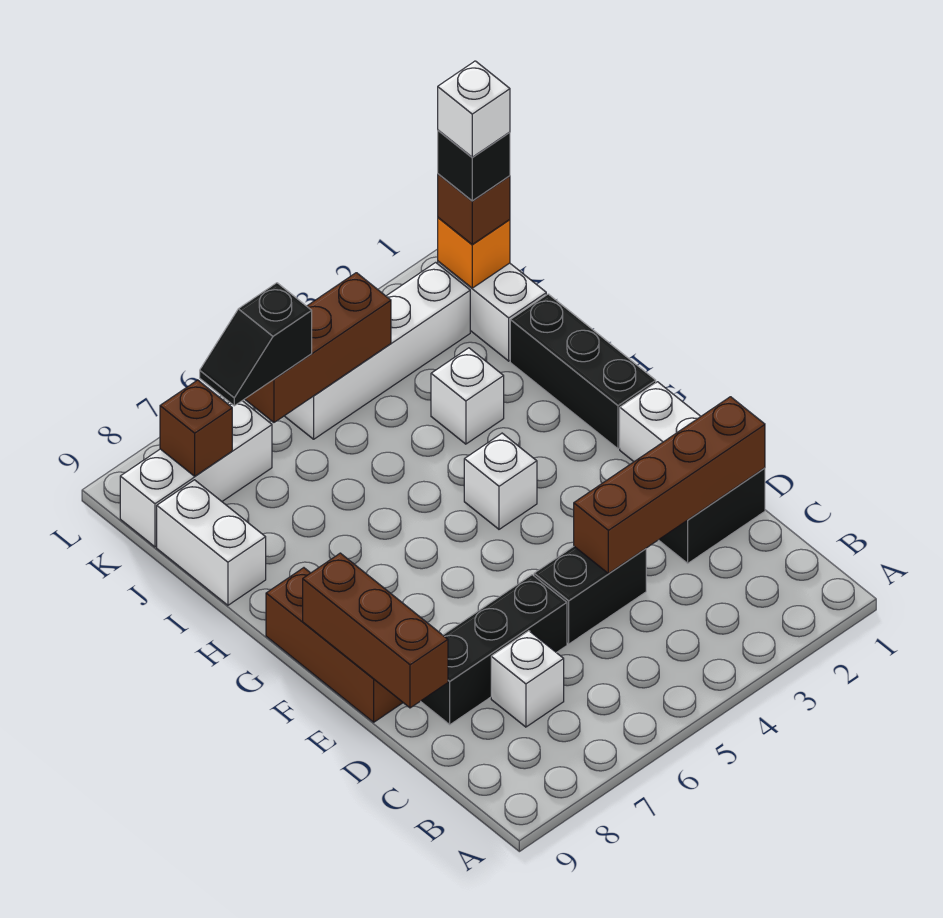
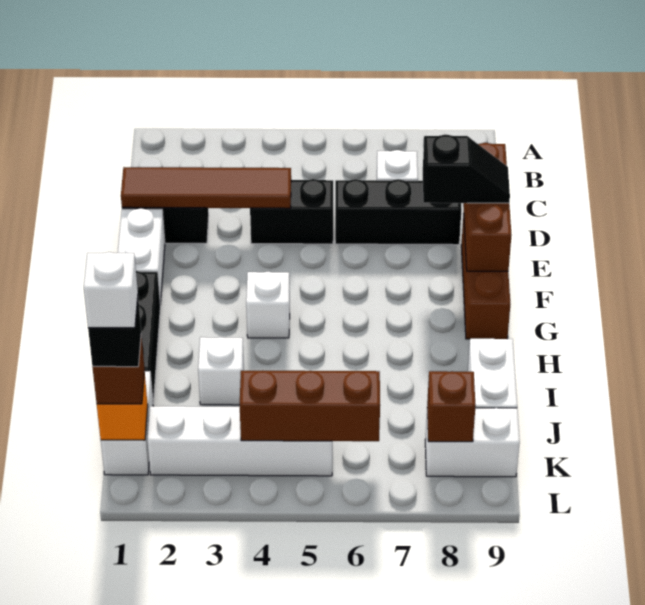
brown 1x4 brick [574,397,765,574] -> brown 1x4 tile [121,167,291,208]
black 1x2 slope [200,283,312,406] -> black 1x2 slope moved to [423,135,510,203]
white 1x3 brick [120,401,272,547] -> white 1x2 brick [425,408,520,477]

